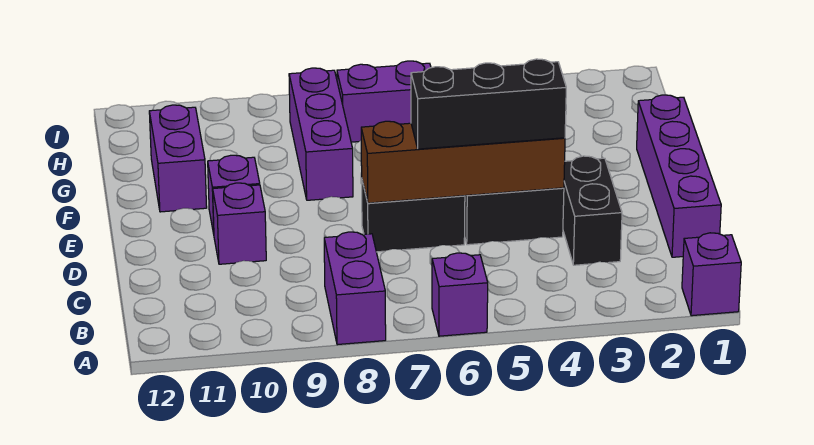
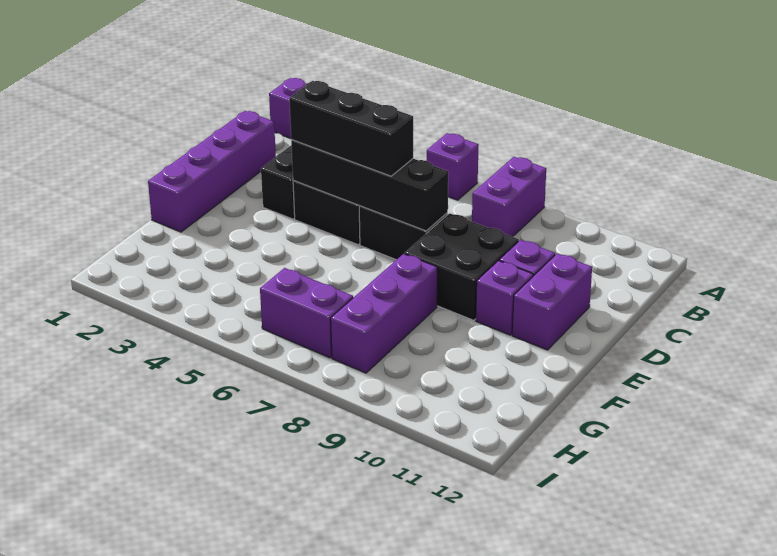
brown 1x4 brick [361,121,565,203] -> black 1x4 brick [291,140,448,231]
none -> black 2x2 brick [405,213,519,320]
purple 1x2 brick [149,105,207,212] -> purple 1x2 brick moved to [512,254,592,350]

